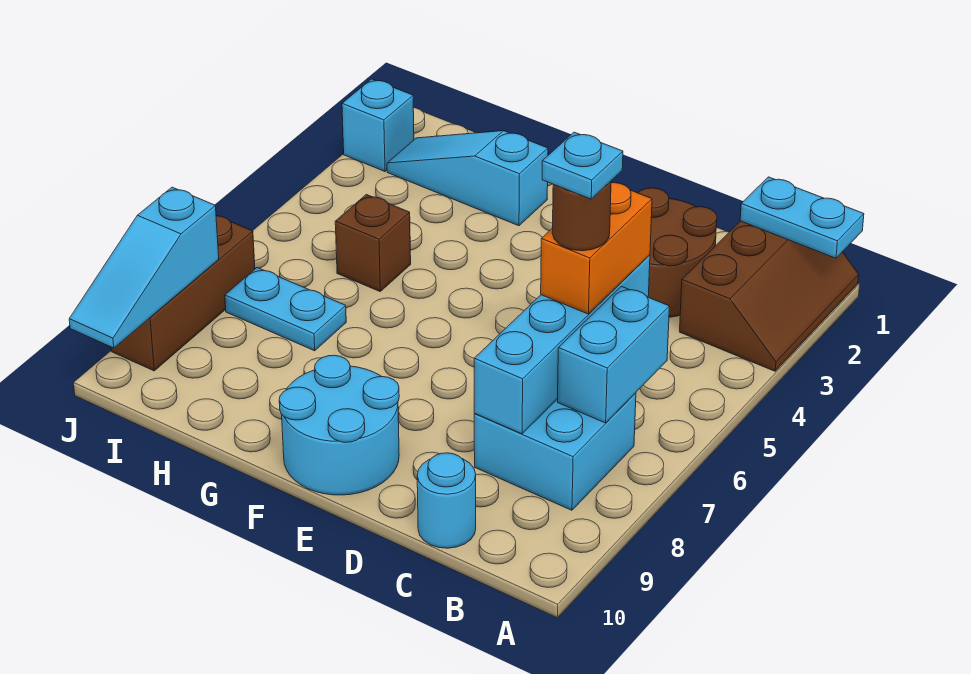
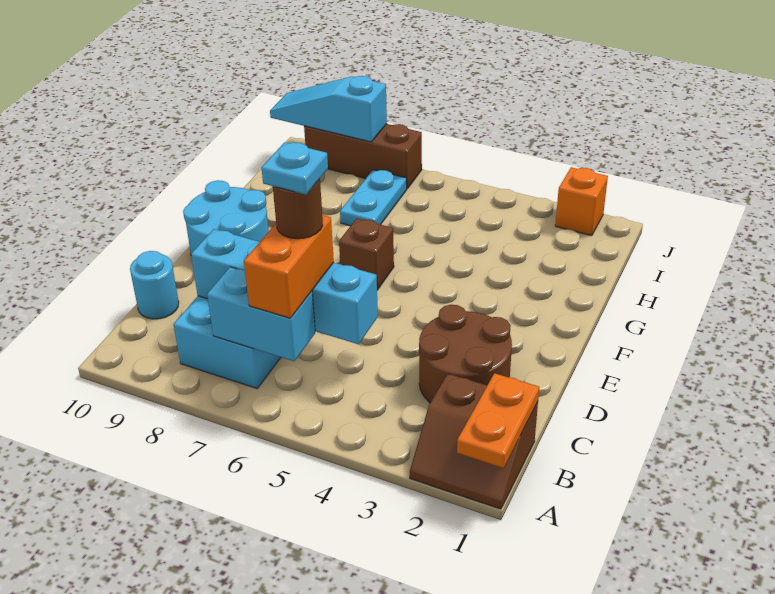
brown 2x3 slope [680,221,859,371] -> brown 2x2 slope [410,374,538,509]
cyan 1x2 plate [740,177,864,258] -> orange 1x2 plate [457,373,539,468]
orange 1x2 brick [541,183,652,314] -> orange 1x2 brick turned to [244,215,334,318]
cyan 1x3 slope [387,131,548,226] -> none
brown 1x1 brick [335,194,411,291] -> brown 1x1 brick moved to [339,218,394,290]
cyan 1x1 brick [342,79,414,171] -> orange 1x1 brick [555,167,608,236]

